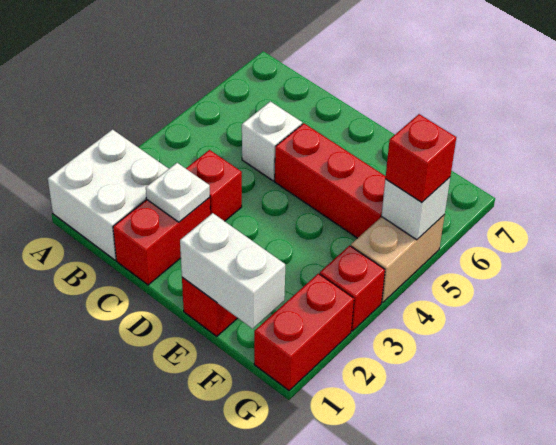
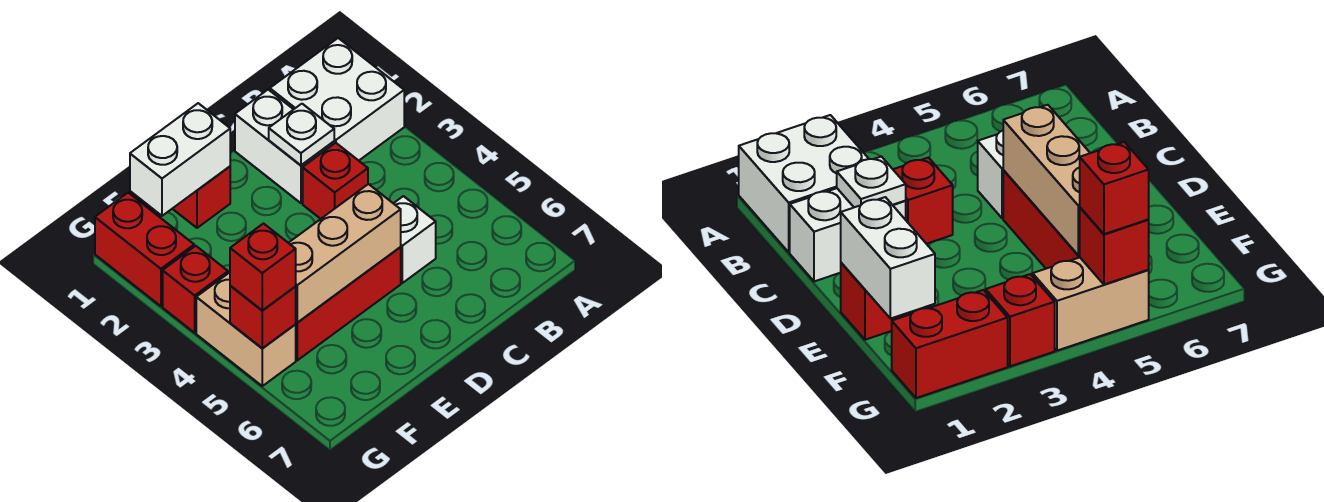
red 1x2 brick [113,197,210,285] -> white 1x2 brick [235,90,334,203]
none -> tan 1x3 brick [289,184,401,323]
white 1x1 brick [382,177,450,240] -> red 1x1 brick [230,286,296,348]

